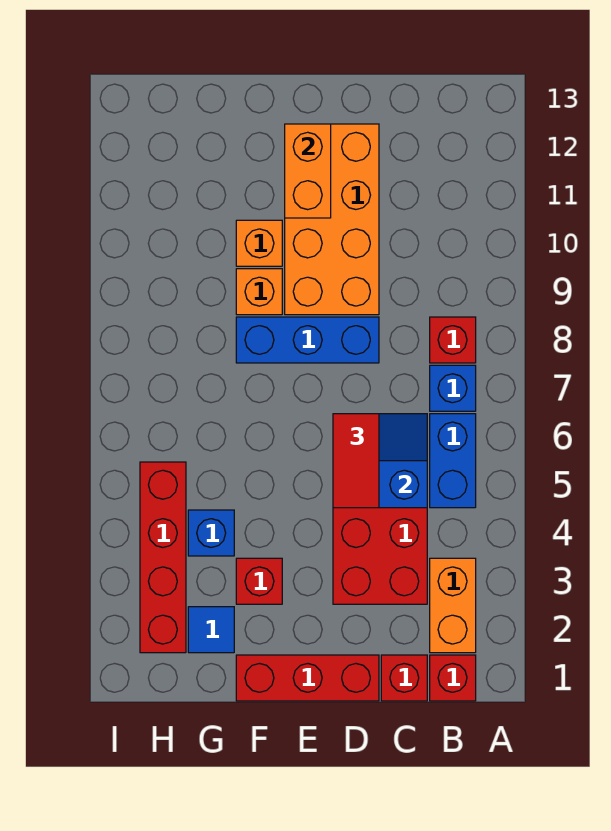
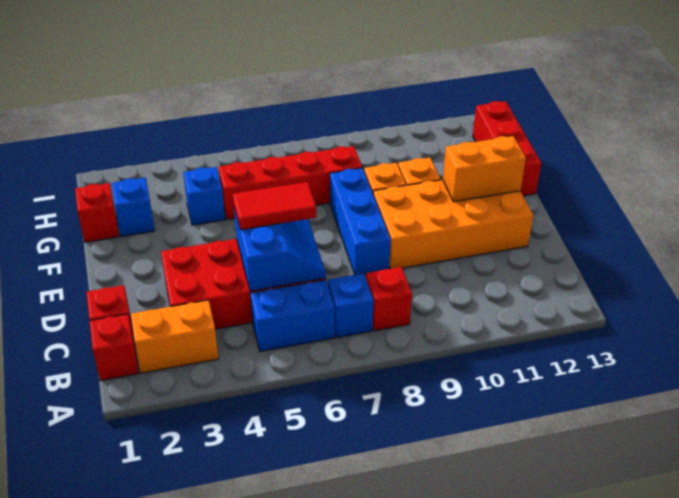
red 1x3 brick [236,655,379,701] -> red 1x3 brick moved to [473,101,541,196]
red 1x1 brick [236,558,282,604] -> red 1x1 brick moved to [75,183,119,242]
blue 1x1 tile [188,607,234,653] -> blue 1x1 brick [112,178,155,237]
red 1x4 brick [140,462,186,653] -> red 1x4 brick moved to [219,146,362,220]

